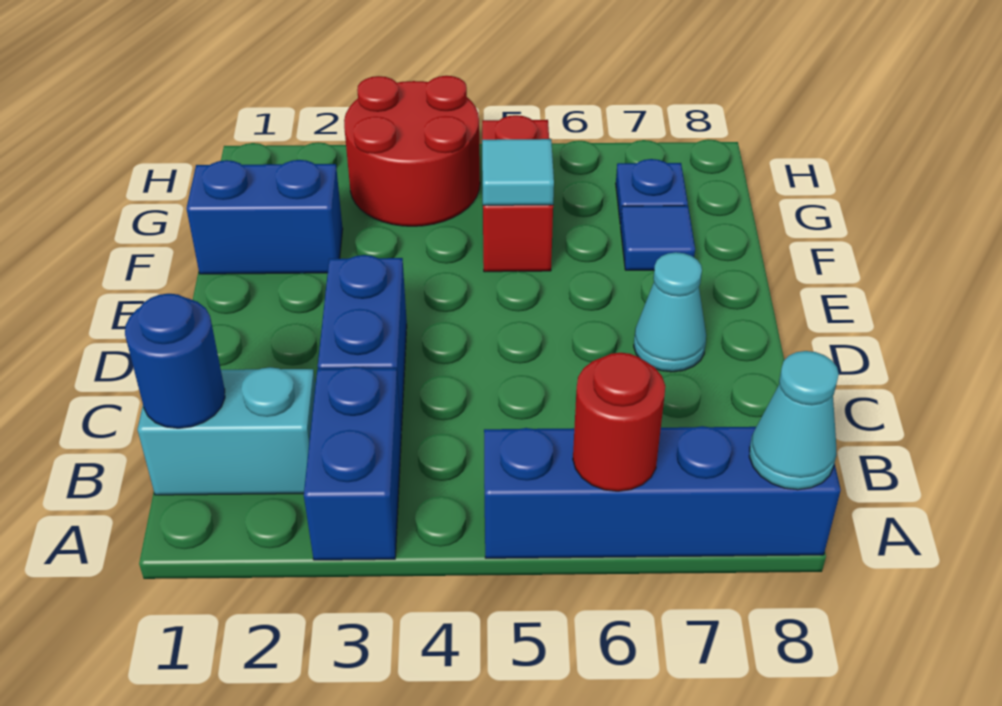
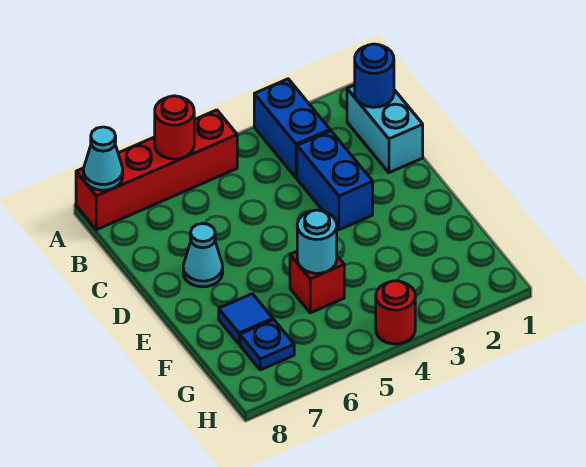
blue 1x4 brick [484,426,841,558] -> red 1x4 brick [76,110,237,230]
cyan 1x2 brick [137,367,316,495] -> cyan 1x2 brick turned to [347,85,423,173]
blue 1x2 brick [186,160,343,274] -> none
red 1x2 brick [482,115,553,272] -> red 1x1 brick [290,252,344,313]
cyan 1x1 tile [482,139,554,205] -> cyan 1x1 round brick [297,210,337,273]
red 2x2 round brick [344,76,480,226] -> red 1x1 round brick [376,281,415,344]

